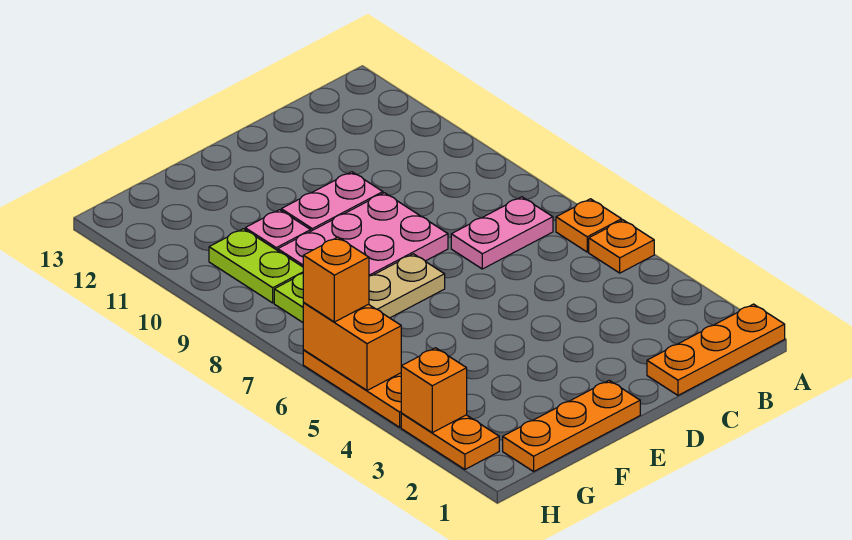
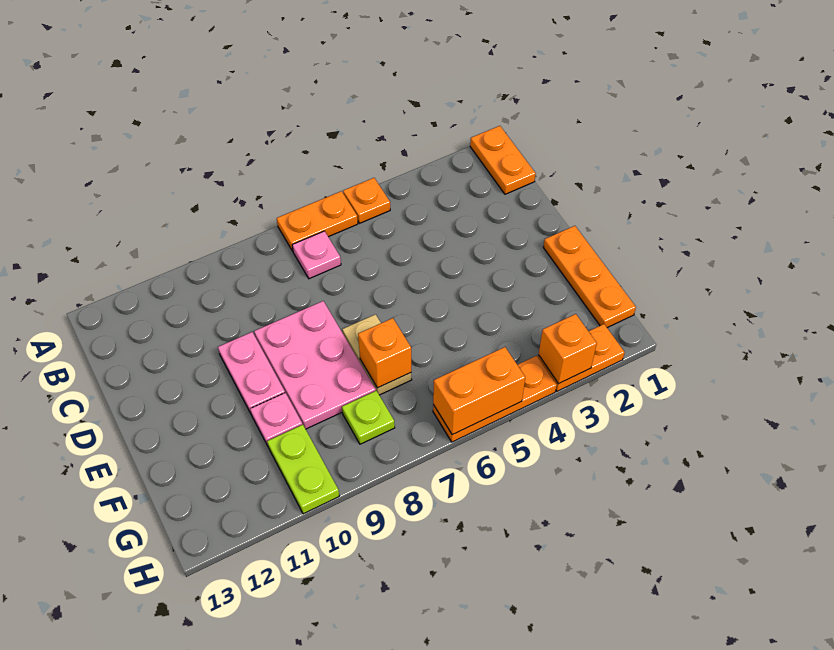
orange 1x3 plate [647,304,785,395] -> orange 1x2 plate [470,126,536,194]
orange 1x1 plate [556,199,622,252] -> orange 1x2 plate [277,191,358,251]
pink 1x2 plate [451,197,553,269] -> pink 1x1 plate [292,231,341,279]
lime 1x2 plate [209,229,303,303] -> lime 1x2 plate turned to [267,425,339,514]
orange 1x1 brick [303,237,369,322] -> orange 1x1 brick moved to [358,318,411,388]

